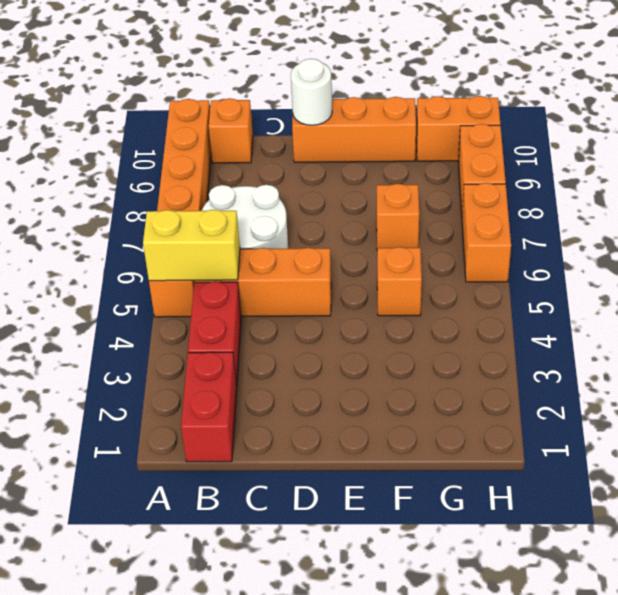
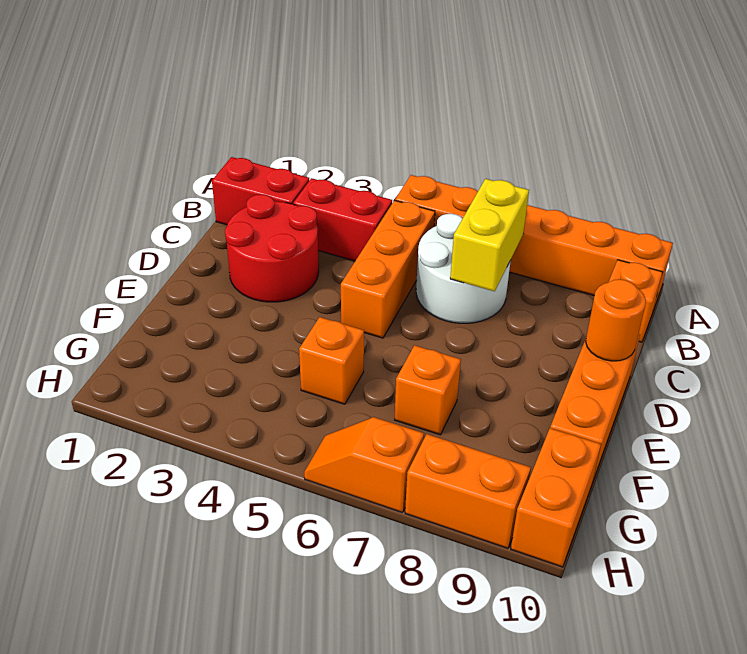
yellow 1x2 brick [143,210,240,281] -> yellow 1x2 brick moved to [450,179,529,291]
none -> red 2x2 round brick [225,194,319,302]
white 1x1 round brick [291,59,332,125] -> orange 1x1 round brick [586,279,646,361]
orange 1x2 brick [462,183,511,282] -> orange 1x2 slope [304,417,424,513]

